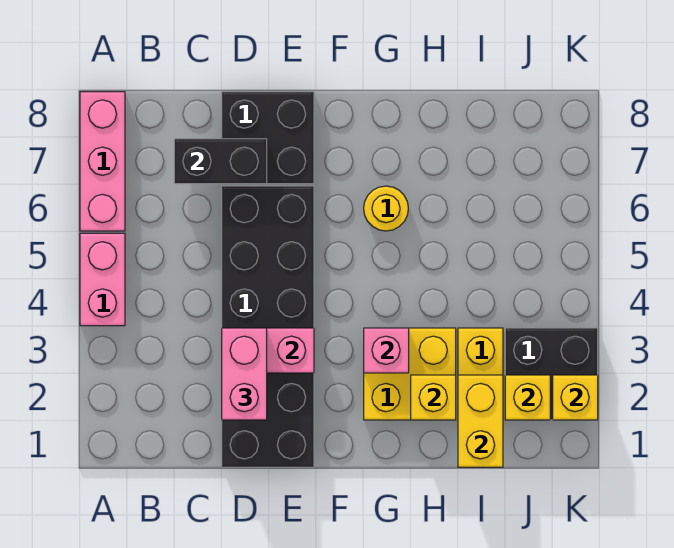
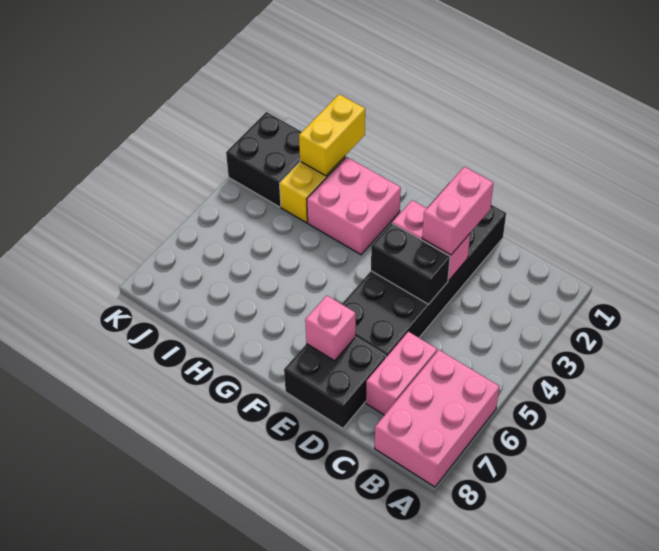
pink 1x2 brick [80,233,125,326] -> pink 1x2 brick moved to [366,332,437,415]
pink 1x3 brick [80,92,125,231] -> pink 2x3 brick [375,350,499,487]
black 1x2 brick [174,139,267,184] -> black 1x2 brick moved to [371,223,450,305]
yellow 2x2 brick [364,328,456,420] -> pink 2x2 brick [307,157,401,255]
pink 1x1 brick [364,328,409,373] -> pink 1x1 brick moved to [305,296,356,361]
yellow 1x1 round brick [364,186,408,231] -> none
yellow 1x1 brick [411,375,456,420] -> none
yellow 1x1 brick [505,375,550,420] -> none
yellow 1x1 brick [553,375,598,420] -> none

